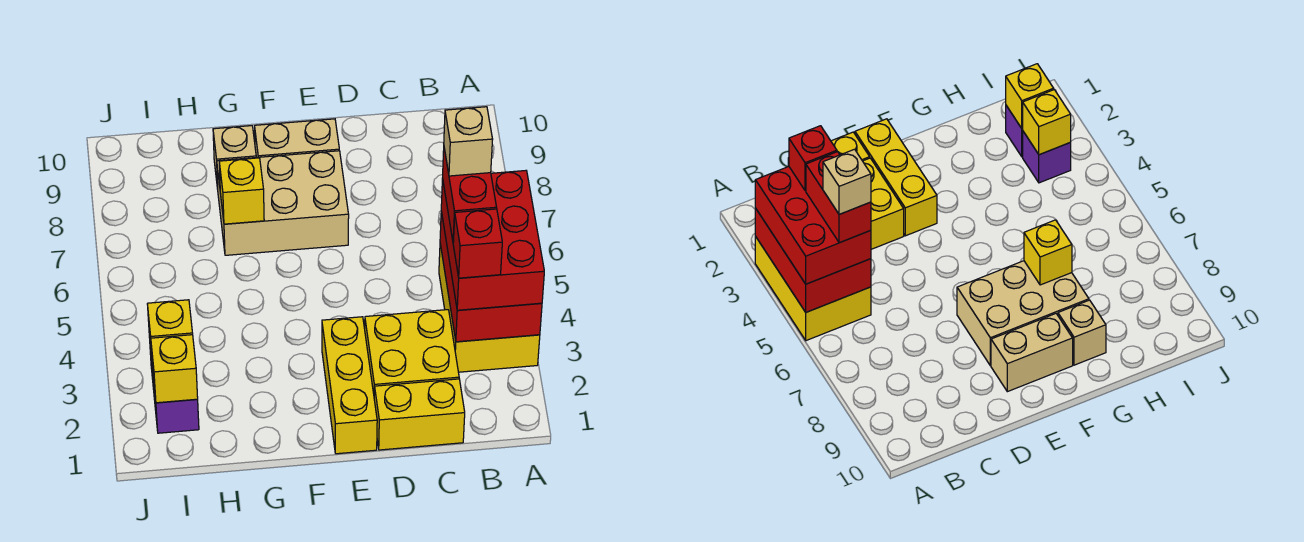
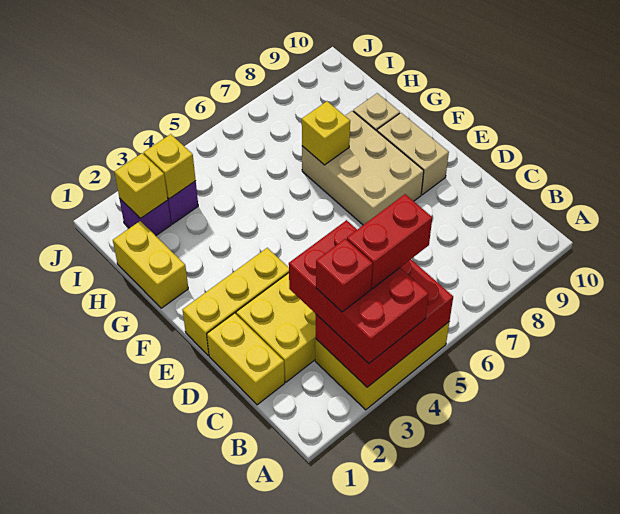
red 2x3 brick [441,171,544,310] -> red 2x3 brick turned to [289,220,429,363]
tan 1x1 brick [444,107,493,176] -> none
none -> yellow 1x2 brick [113,221,188,308]

